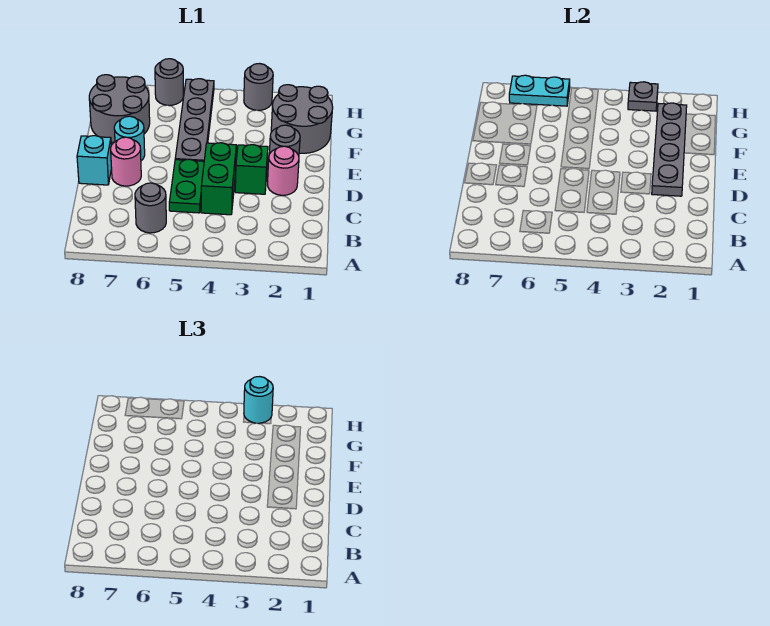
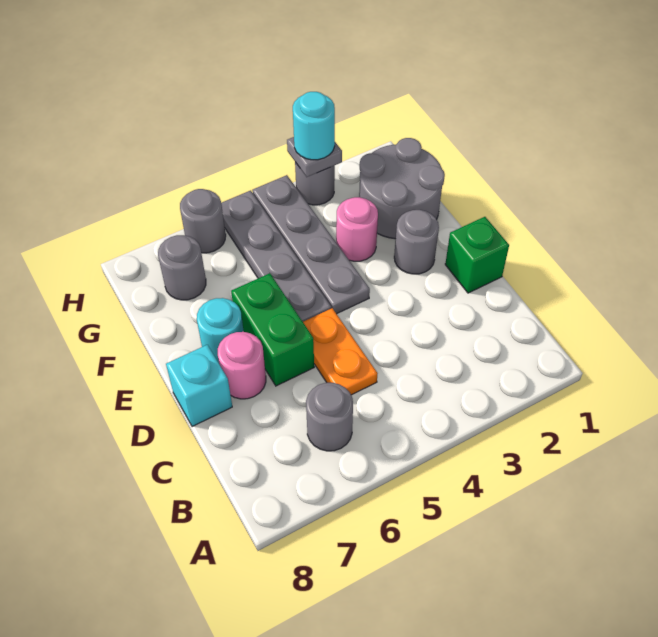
green 1x2 brick [201,143,236,215] -> green 1x2 brick moved to [231,273,314,386]
green 1x2 plate [169,159,204,213] -> orange 1x2 plate [303,308,378,395]
pink 1x1 round brick [268,146,299,195] -> pink 1x1 round brick moved to [336,197,378,261]
grey 1x4 plate [652,103,687,196] -> grey 1x4 plate moved to [252,175,370,314]
green 1x1 brick [235,145,268,194] -> green 1x1 brick moved to [445,217,509,293]
grey 2x2 round brick [89,75,150,143] -> grey 1x1 round brick [158,235,206,300]
cyan 1x2 plate [509,75,570,106] -> none

